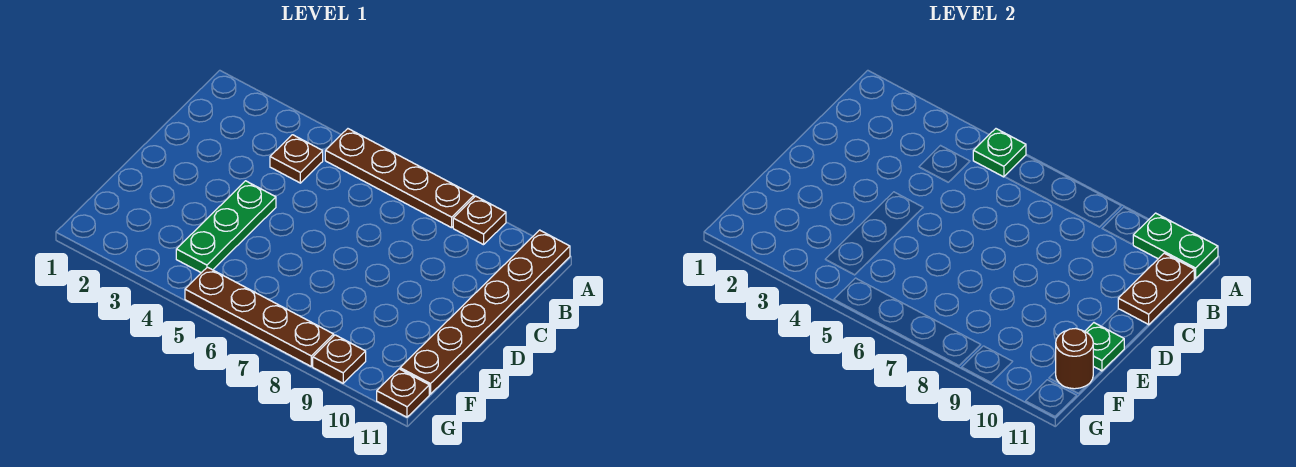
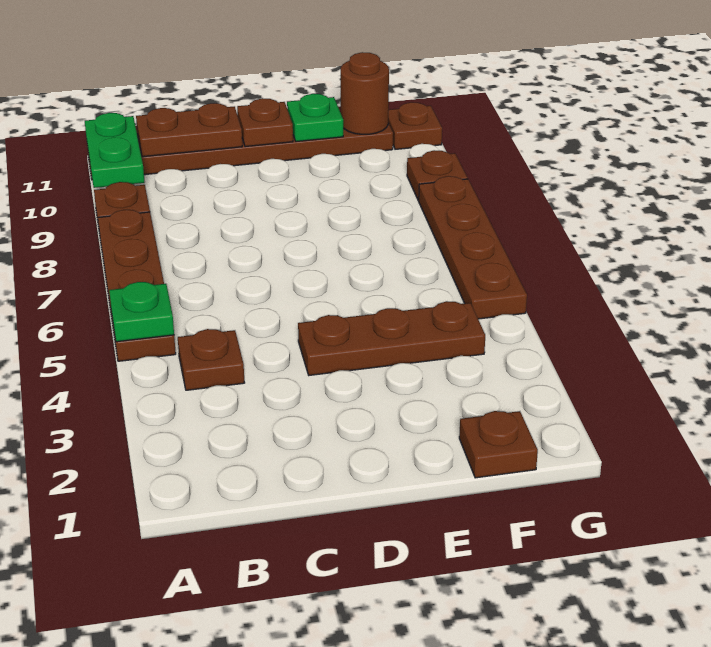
green 1x3 plate [176,181,276,273] -> brown 1x3 plate [298,301,485,375]
none -> brown 1x1 plate [237,98,293,147]
none -> brown 1x1 plate [459,411,538,478]

